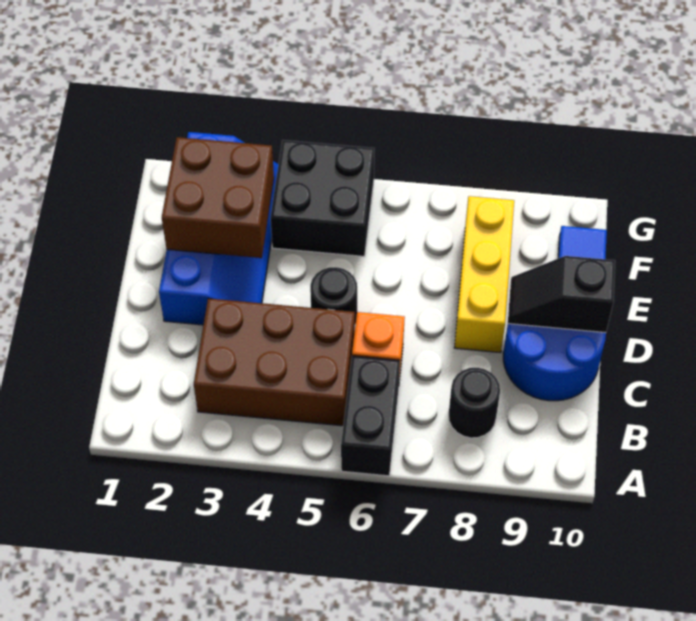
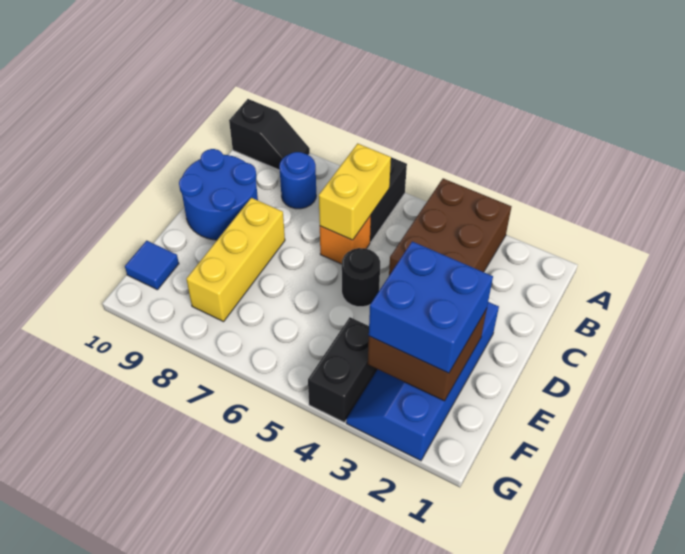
brown 2x3 brick [194,298,355,426] -> brown 2x3 brick turned to [389,179,512,275]
none -> yellow 1x2 brick [319,144,391,240]
black 1x1 round brick [449,368,500,438] -> blue 1x1 round brick [279,152,316,209]
black 1x2 slope [508,256,615,333] -> black 1x2 slope moved to [229,99,310,170]
none -> blue 2x2 brick [369,242,493,373]
black 2x2 brick [271,140,374,256] -> black 1x2 brick [308,317,377,422]

